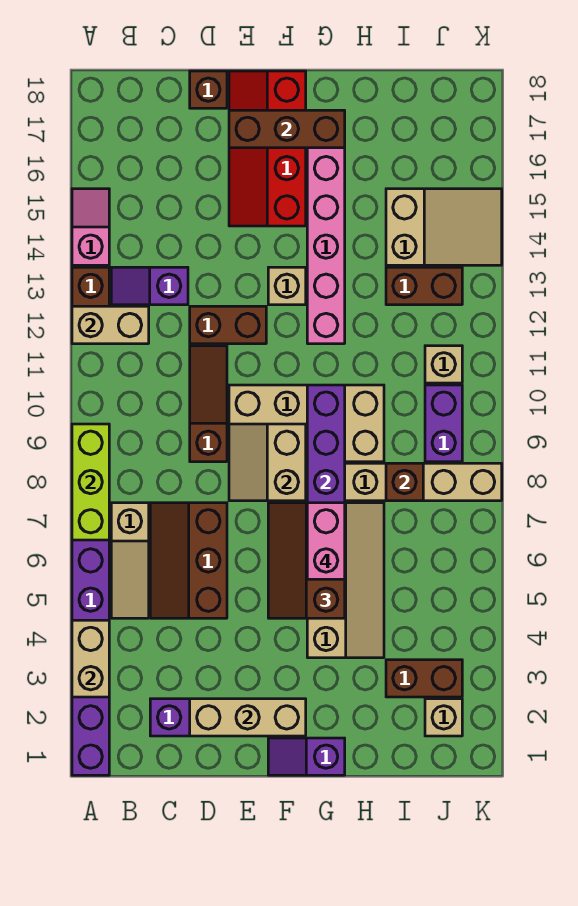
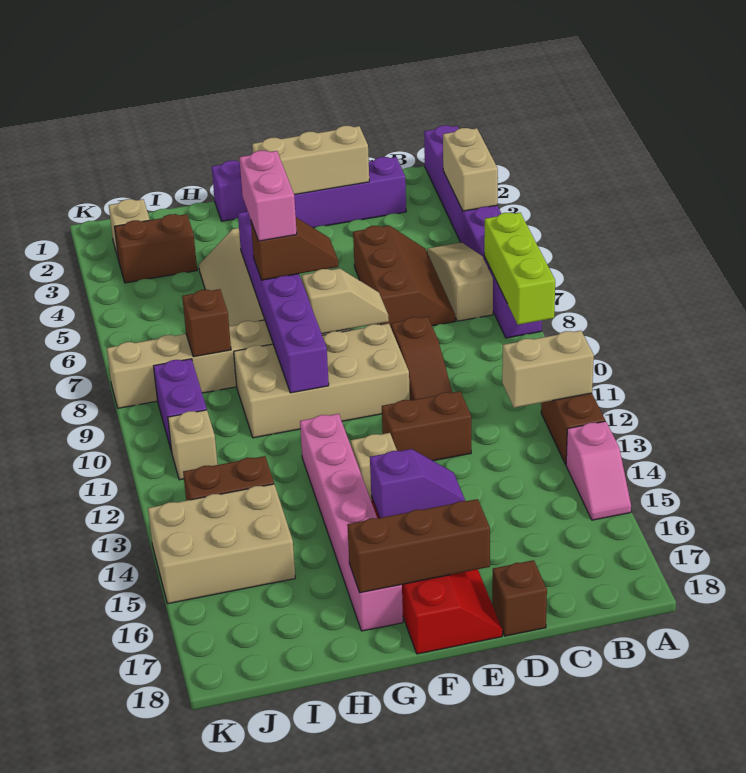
purple 1x2 slope [111,267,188,305] -> purple 1x2 slope moved to [370,449,465,518]
tan 2x2 slope [229,424,306,501] -> tan 1x2 slope [302,268,389,334]
brown 2x3 slope [268,503,345,618] -> brown 1x2 slope [251,217,338,280]
tan 2x3 slope [386,189,502,265] -> tan 2x3 brick [148,484,295,604]

